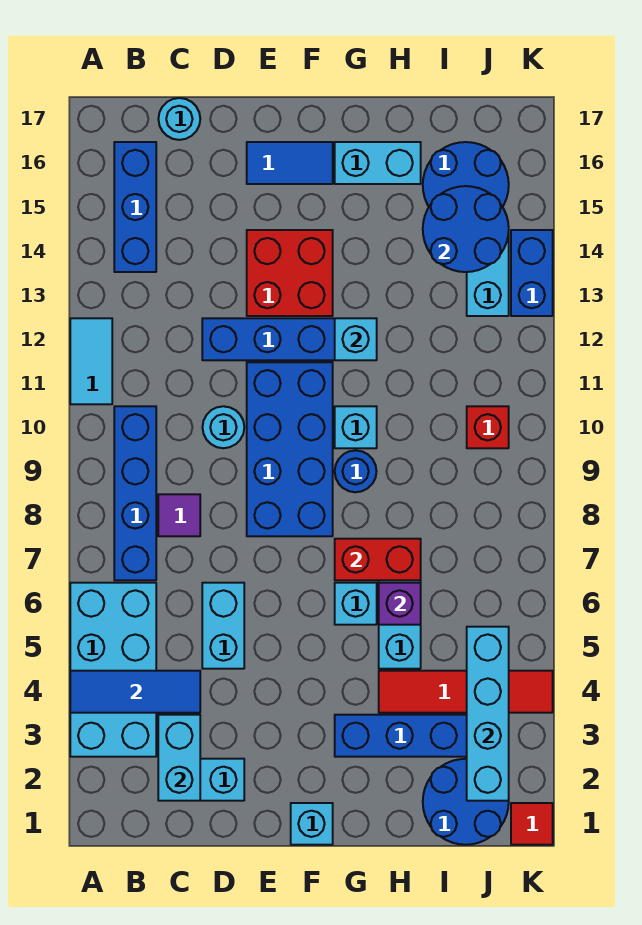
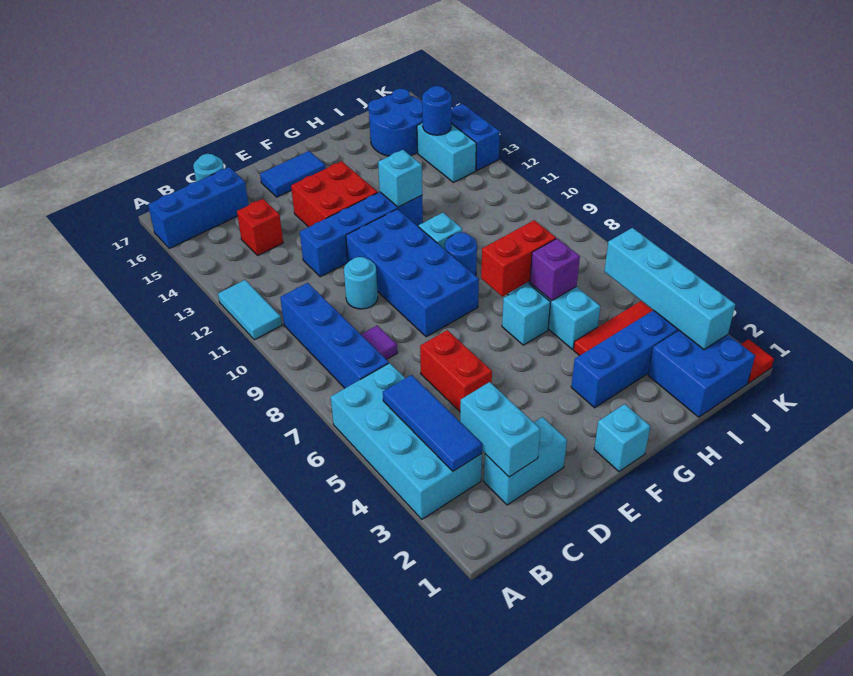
blue 1x3 tile [70,671,200,713] -> blue 1x3 tile turned to [383,375,482,471]
blue 1x3 brick [114,142,156,272] -> blue 1x3 brick turned to [148,167,249,248]
cyan 1x2 brick [202,583,244,669] -> red 1x2 brick [420,330,492,411]
cyan 1x2 brick [335,142,421,184] -> none
blue 2x2 round brick [423,759,509,845] -> blue 2x2 brick [648,331,755,417]
blue 2x2 round brick [423,186,509,272] -> blue 1x1 round brick [422,86,452,135]
red 1x1 brick [467,406,509,448] -> red 1x1 brick moved to [237,199,283,255]

